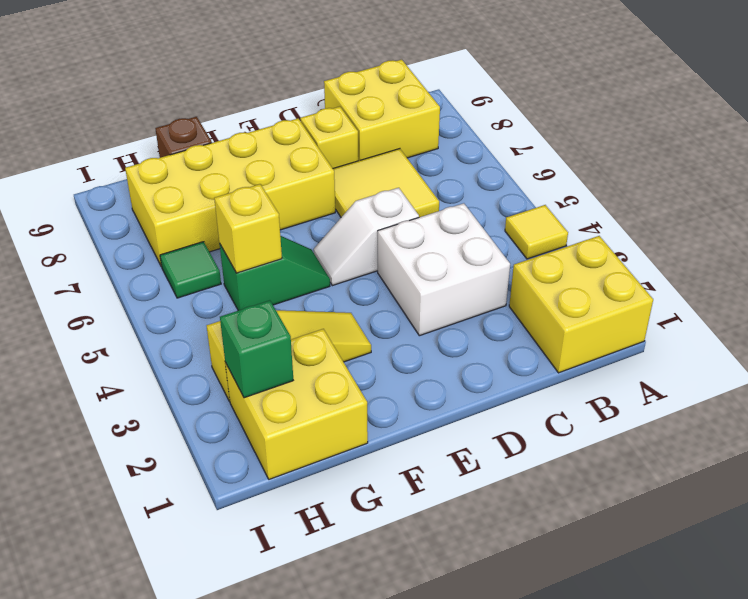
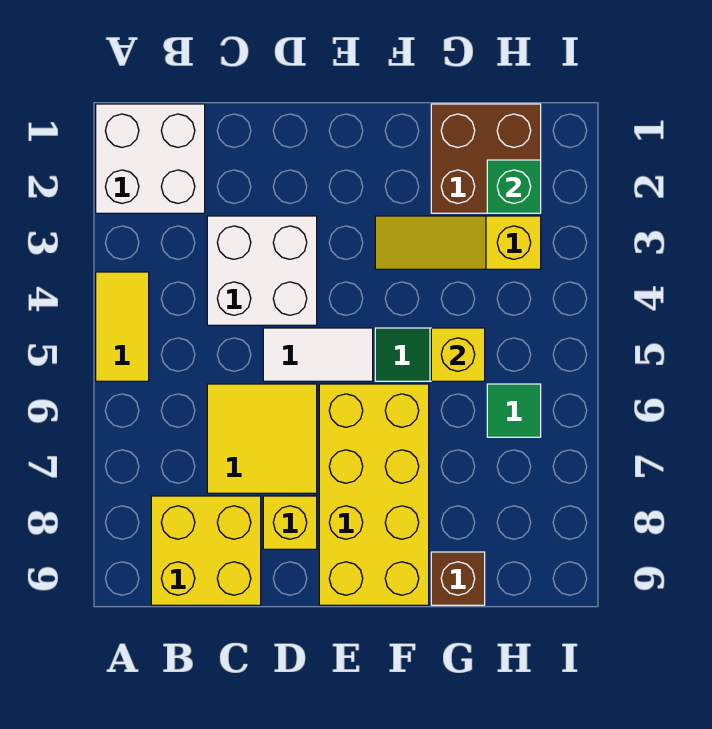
yellow 2x2 brick [509,236,653,373] -> white 2x2 brick [96,104,205,213]
yellow 1x1 tile [505,205,568,259] -> yellow 1x2 tile [96,272,149,381]
white 1x2 slope [314,188,419,286] -> white 1x2 tile [263,328,373,381]
yellow 2x4 brick [125,119,335,267] -> yellow 2x4 brick turned to [319,384,429,605]
yellow 2x2 brick [225,329,368,479] -> brown 2x2 brick [431,104,541,213]

